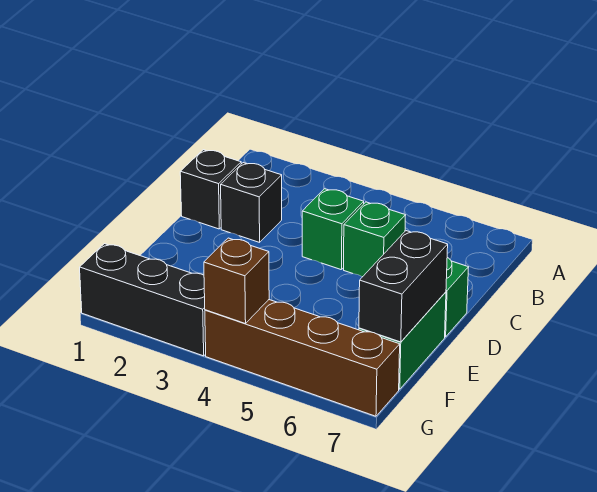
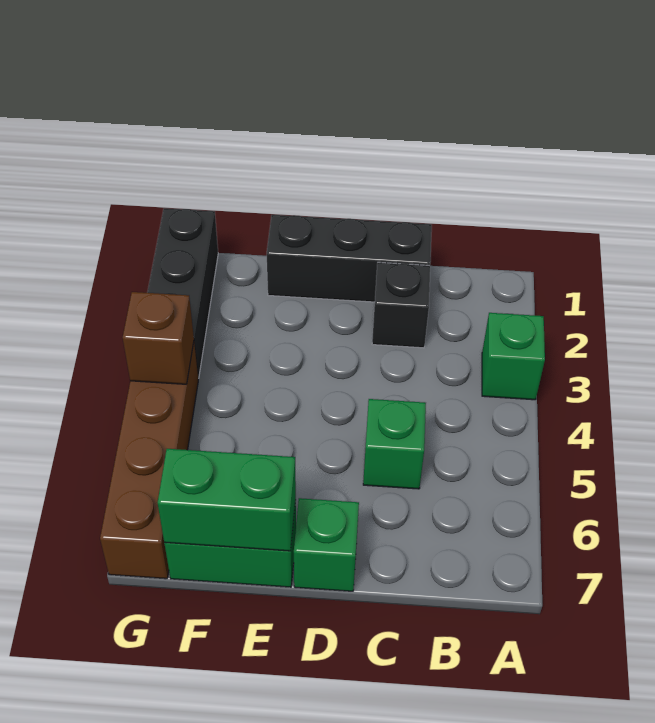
black 1x1 brick [180,150,241,229] -> black 1x3 brick [267,215,432,302]
green 1x1 brick [302,189,364,270] -> green 1x1 brick moved to [482,313,545,400]
black 1x2 brick [359,231,448,342] -> green 1x2 brick [157,449,296,551]

